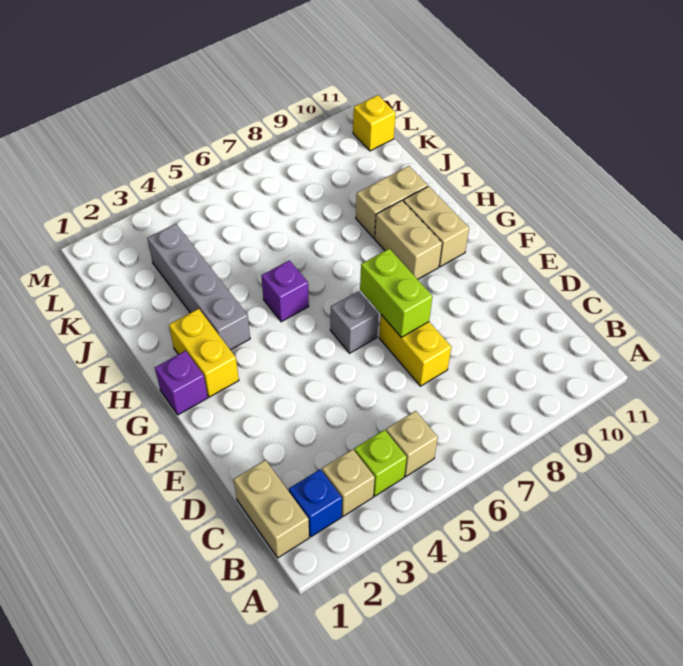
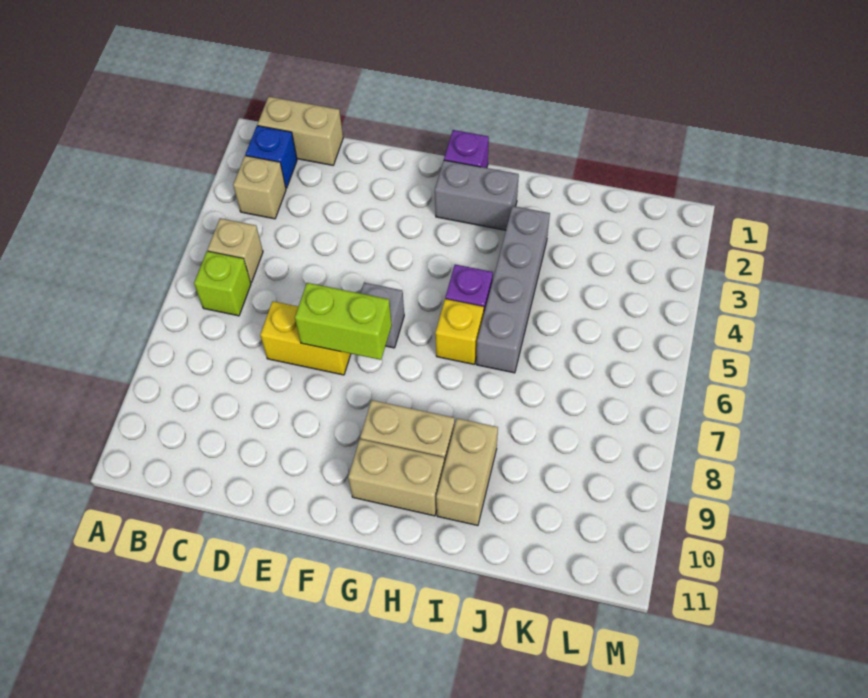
lime 1x1 brick [354,430,407,496] -> lime 1x1 brick moved to [194,251,251,316]
yellow 1x2 brick [169,309,239,397] -> grey 1x2 brick [435,160,519,230]
grey 1x4 brick [148,224,250,350] -> grey 1x4 brick turned to [476,206,550,373]
yellow 1x1 brick [353,95,396,151] -> yellow 1x1 brick moved to [435,299,484,364]

